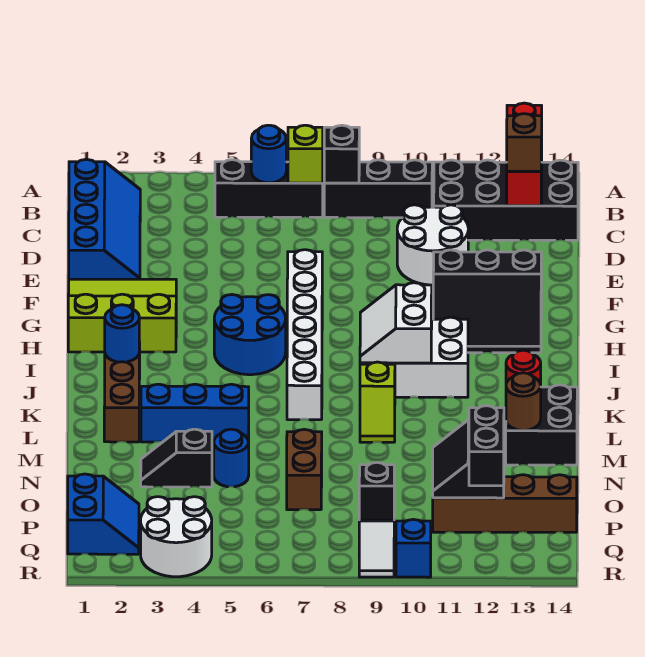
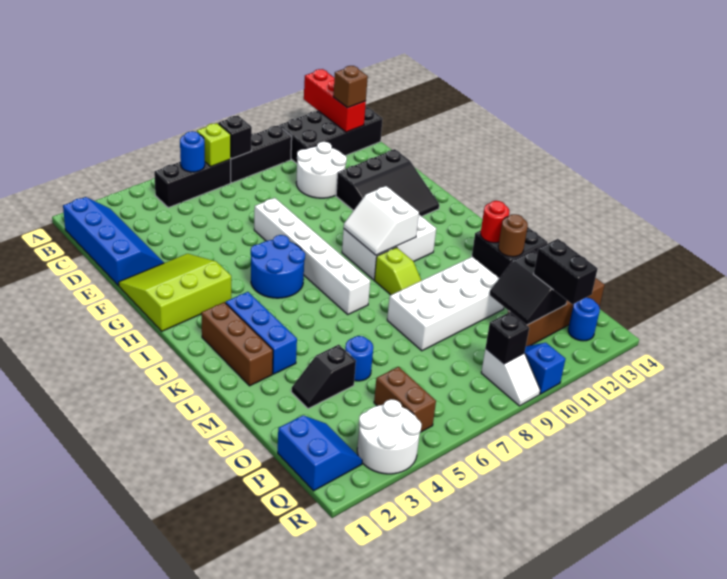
blue 1x1 round brick [105,305,139,362] -> blue 1x1 round brick moved to [568,298,600,341]
blue 1x3 brick [141,384,249,442] -> blue 1x3 brick turned to [226,292,297,374]
none -> white 2x4 brick [387,257,504,351]
brown 1x2 brick [287,429,322,510] -> brown 1x2 brick moved to [374,367,436,432]

